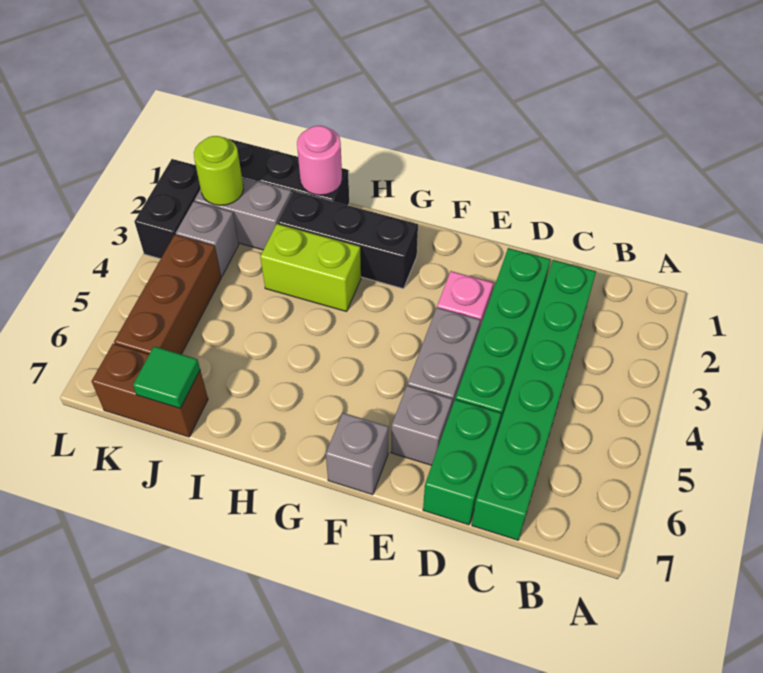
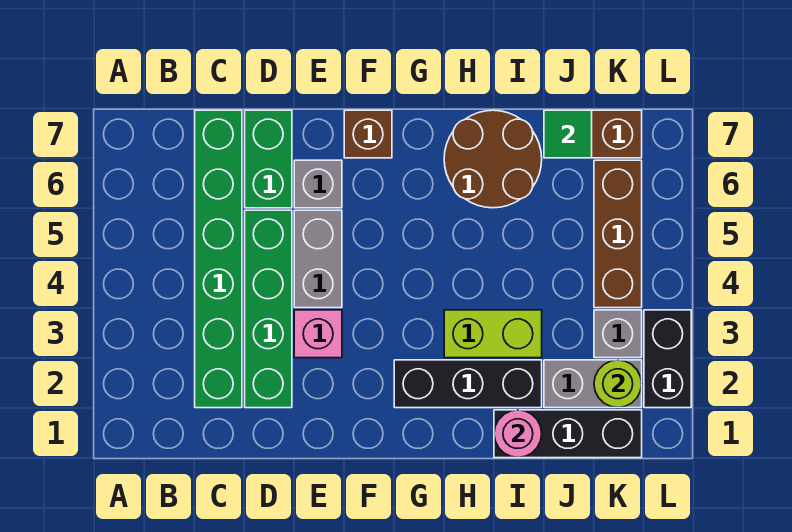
grey 1x1 brick [326,413,388,495] -> brown 1x1 brick [344,110,392,158]
none -> brown 2x2 round brick [444,110,542,208]

